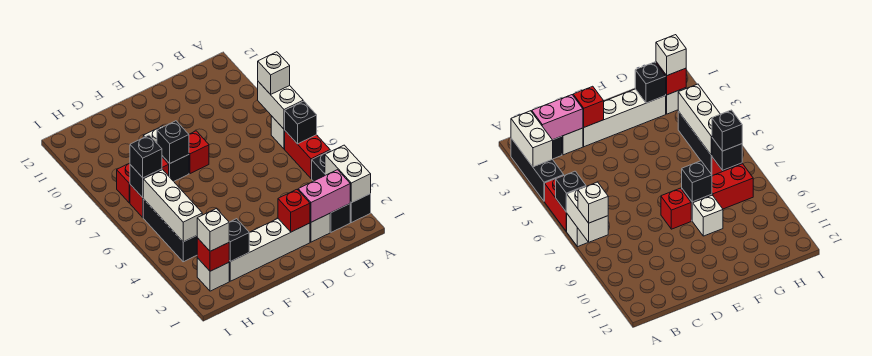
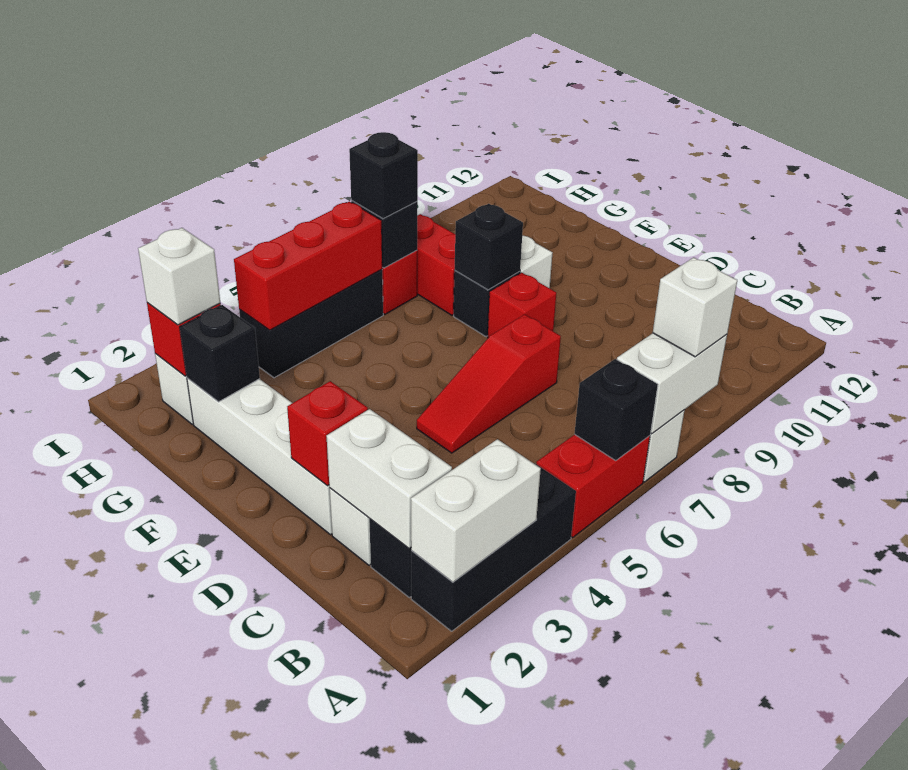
pink 1x2 brick [298,170,350,222] -> white 1x2 brick [327,409,452,548]
none -> red 1x3 slope [417,314,561,453]
white 1x3 brick [143,170,202,242] -> red 1x3 brick [234,202,382,330]

